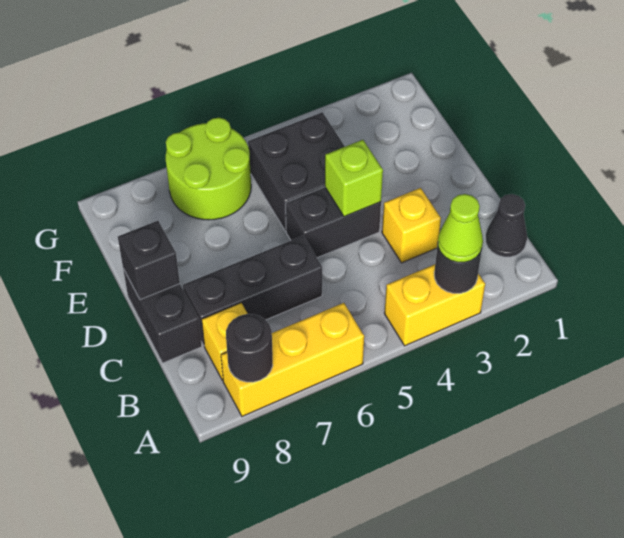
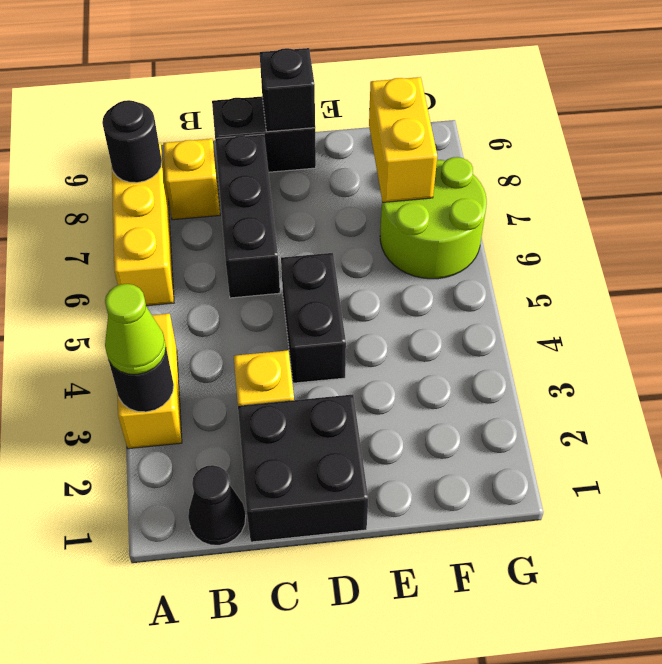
lime 1x1 brick [325,140,383,217] -> none
black 2x2 brick [248,112,345,231] -> black 2x2 brick moved to [238,394,368,542]
none -> yellow 1x2 brick [369,77,437,202]

